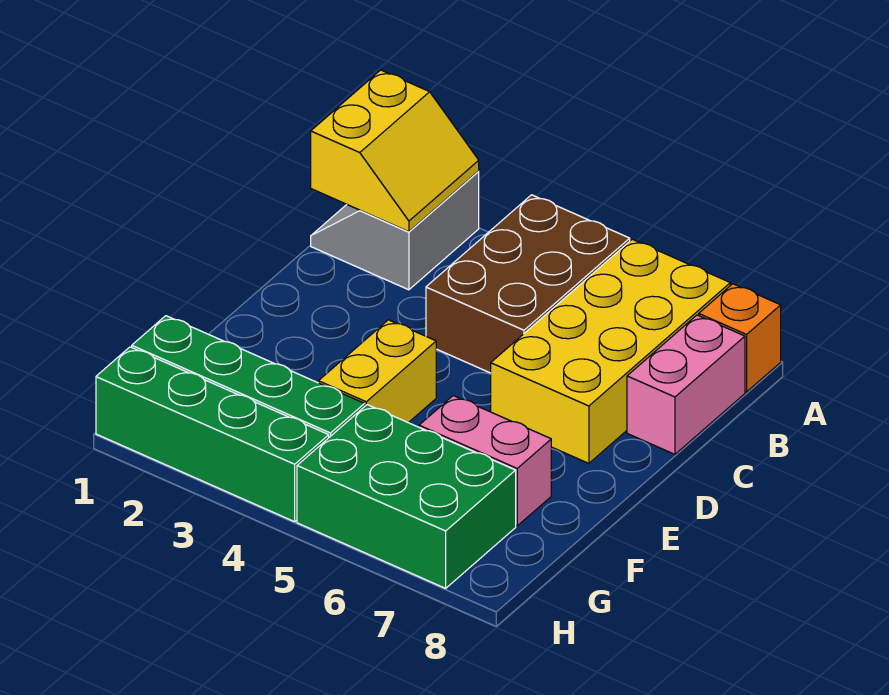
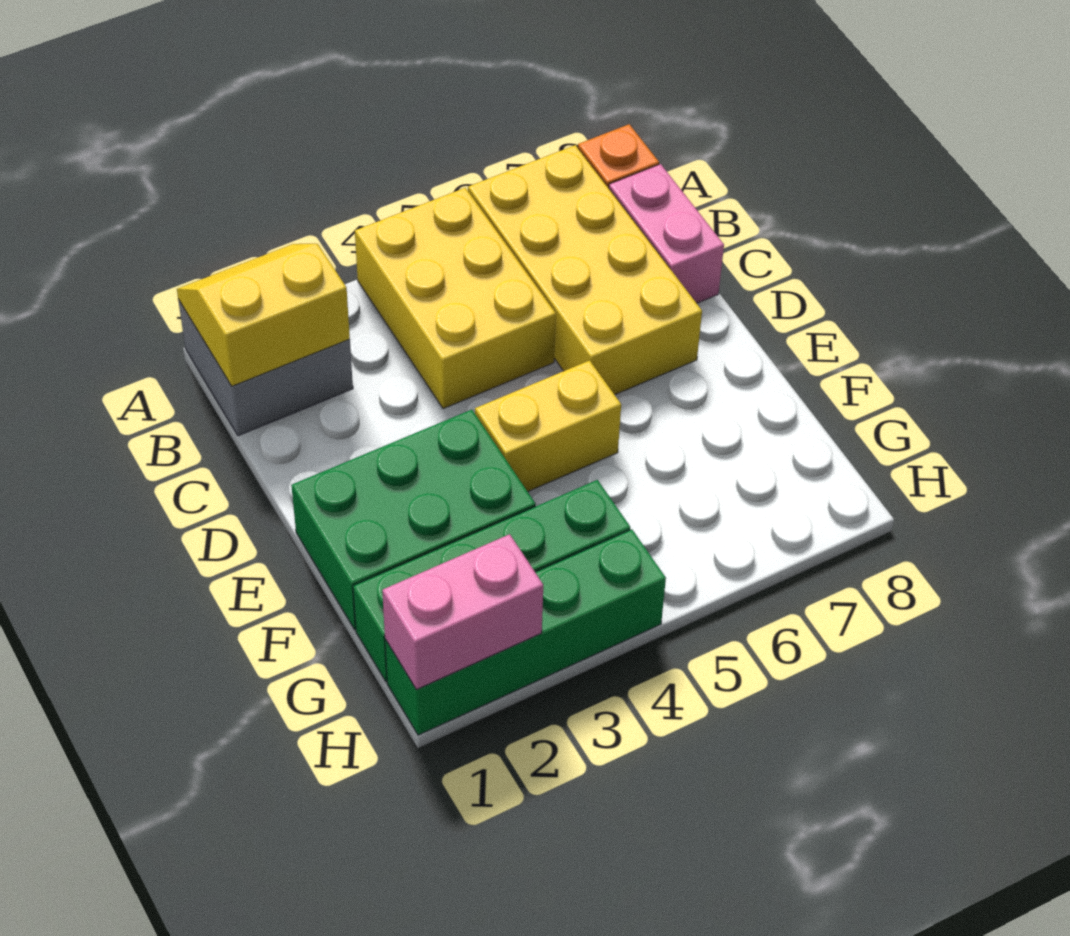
grey 2x2 slope [311,172,479,290] -> grey 2x2 brick [178,300,353,436]
yellow 2x2 slope [311,70,479,232] -> yellow 2x2 slope turned to [177,244,350,386]
brown 2x3 brick [426,195,630,373] -> yellow 2x3 brick [355,188,556,409]
yellow 1x2 brick [318,320,436,423] -> yellow 1x2 brick turned to [475,360,621,492]
pink 1x2 brick [419,396,551,526] -> pink 1x2 brick moved to [382,534,543,690]
green 2x3 brick [297,405,516,588] -> green 2x3 brick moved to [291,410,536,629]

